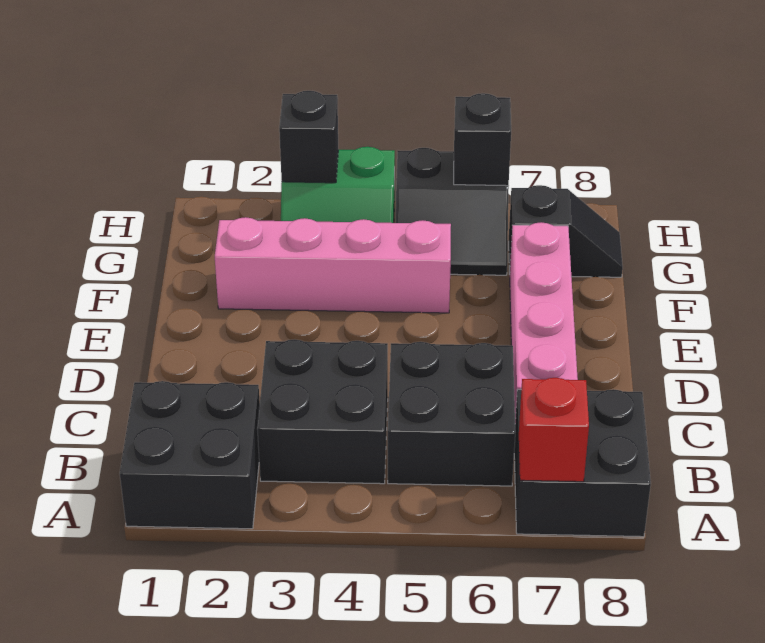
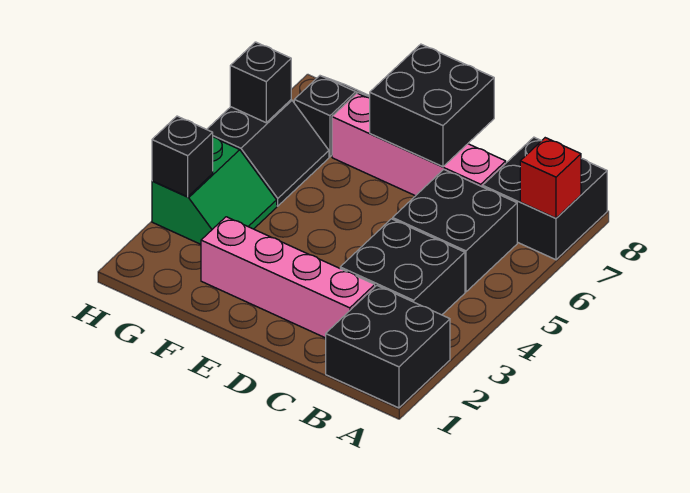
none -> black 2x2 brick [370,44,494,167]
pink 1x4 brick [215,217,451,313] -> pink 1x4 brick turned to [201,217,375,338]

